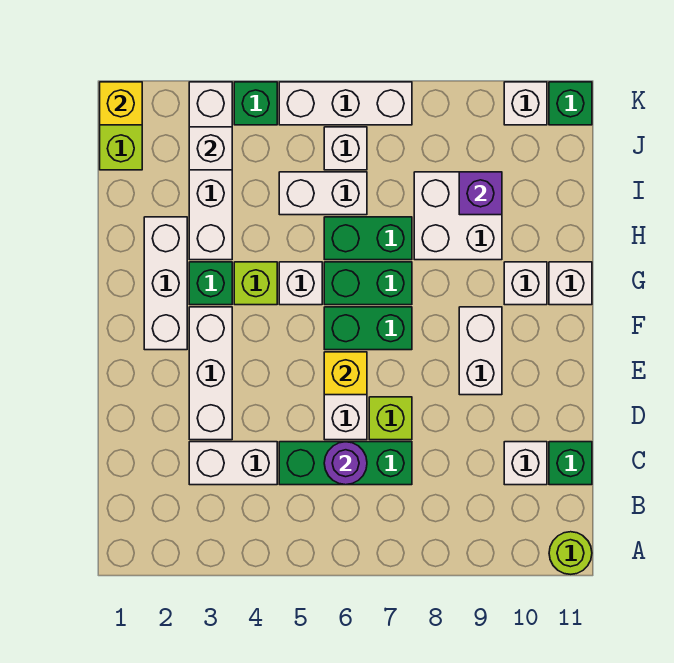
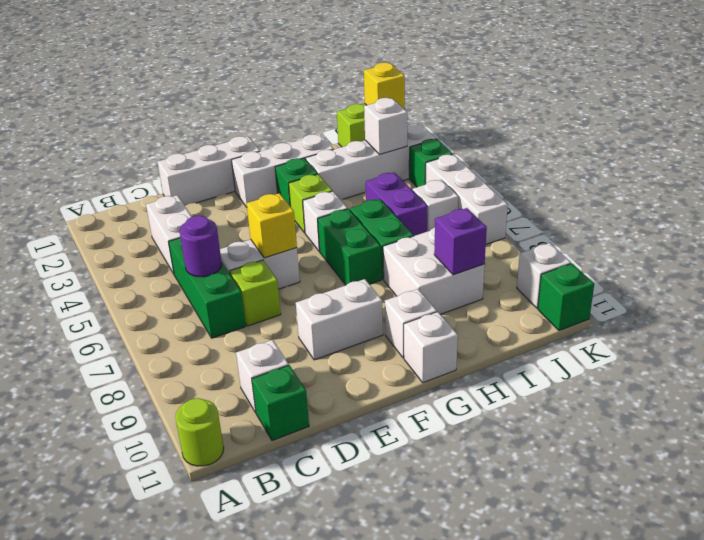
white 1x3 brick [189,307,232,440] -> white 1x3 brick moved to [158,136,260,206]
green 1x2 brick [324,307,412,350] -> none
white 1x2 brick [279,172,367,215] -> purple 1x2 brick [366,172,428,236]

